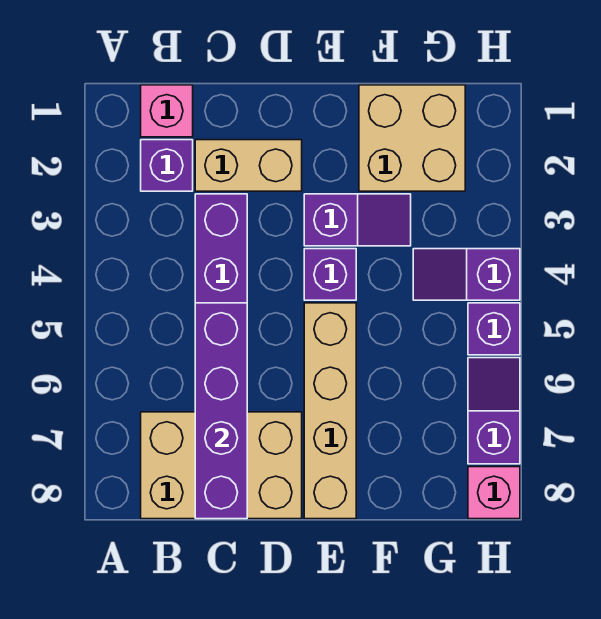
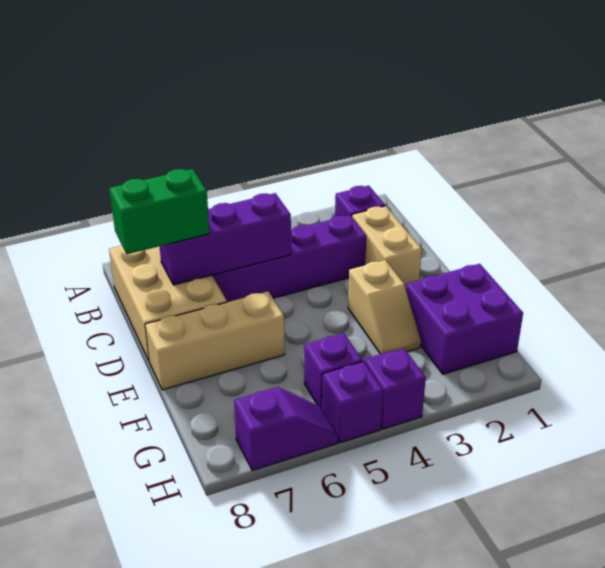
pink 1x1 brick [141,85,193,137] -> none
purple 1x4 brick [195,303,247,519] -> purple 1x3 brick [160,193,291,285]
none -> green 1x2 brick [109,169,210,254]
purple 1x2 slope [304,194,411,246] -> tan 1x2 slope [348,260,421,354]
purple 1x1 brick [304,249,356,300] -> purple 1x1 brick moved to [304,333,363,409]
tan 1x4 brick [304,303,356,519] -> tan 1x3 brick [145,291,285,390]
tan 2x2 brick [359,85,465,191] -> purple 2x2 brick [406,264,523,374]
pink 1x1 brick [468,467,520,519] -> none

